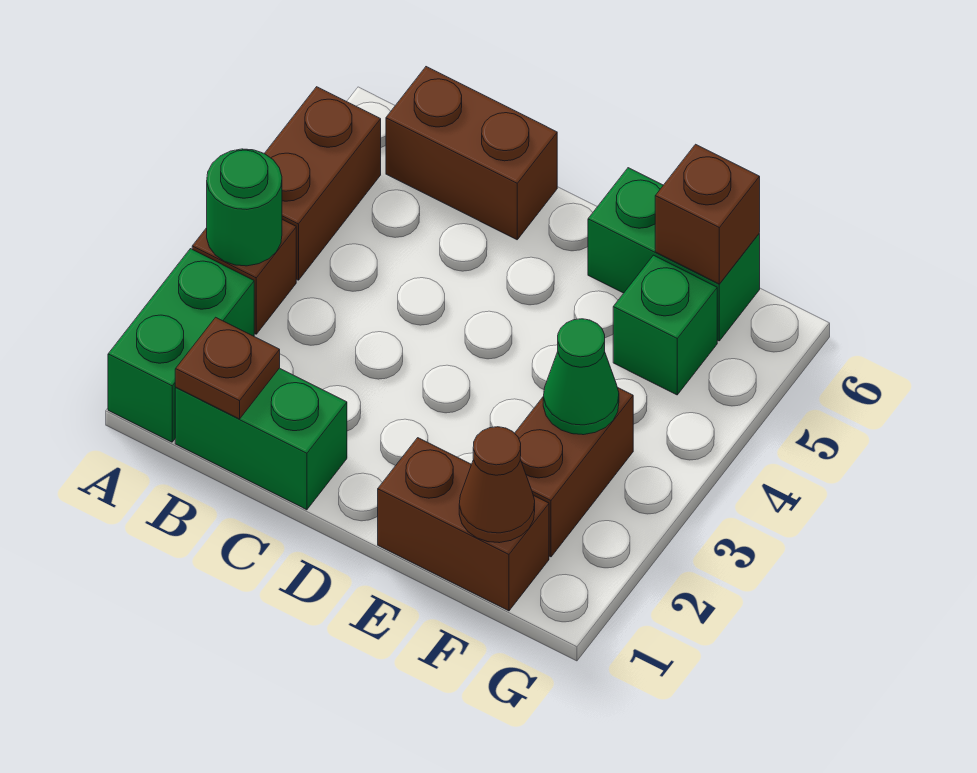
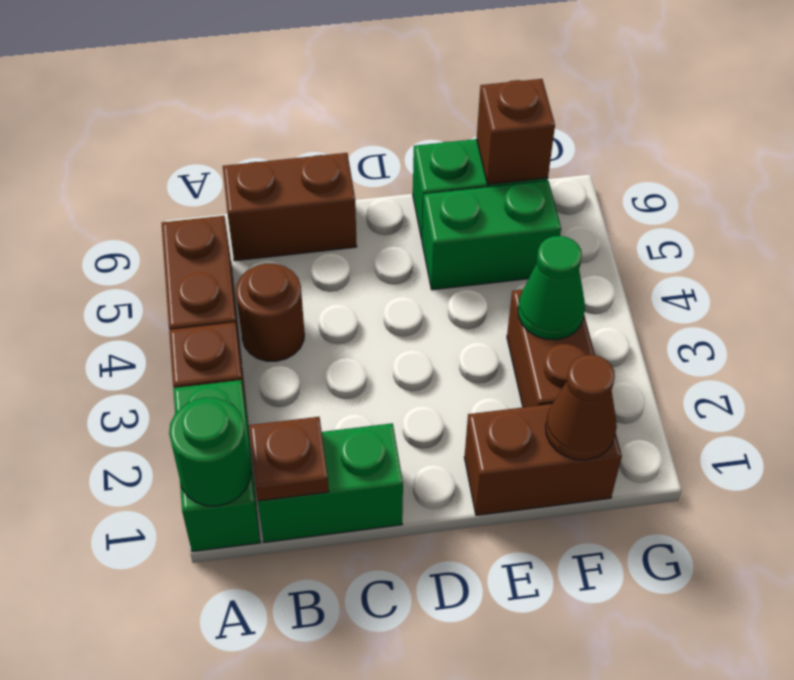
green 1x1 round brick [207,149,282,266] -> green 1x1 round brick moved to [169,398,251,506]
none -> brown 1x1 round brick [236,264,304,361]
green 1x1 brick [613,255,717,395] -> green 1x2 brick [422,181,561,290]

